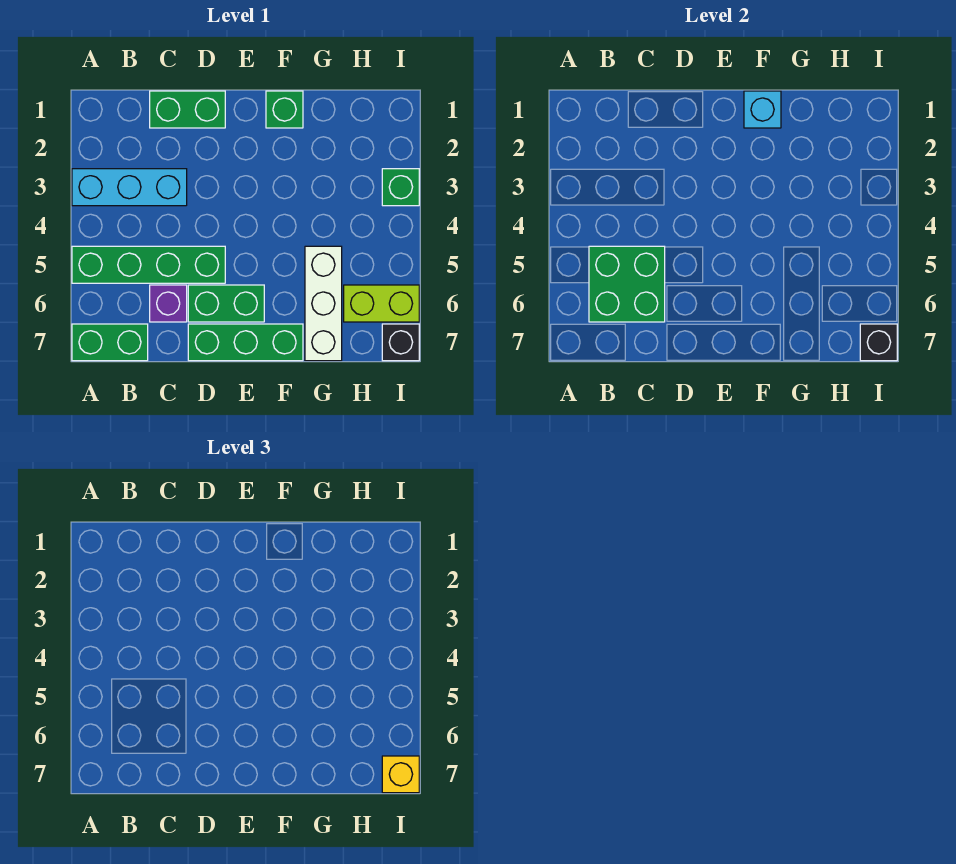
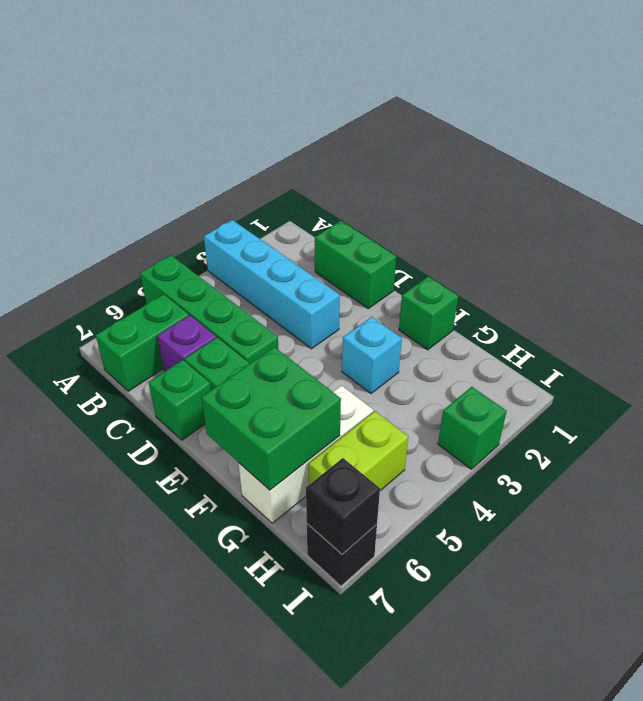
cyan 1x3 brick [72,169,187,206] -> cyan 1x4 brick [204,220,340,349]
green 1x2 brick [72,324,148,361] -> green 1x2 brick turned to [96,294,189,391]
green 2x2 brick [589,246,665,322] -> green 2x2 brick moved to [201,347,341,490]
green 1x3 brick [188,324,303,361] -> green 1x1 brick [149,360,211,440]
cyan 1x1 brick [744,91,781,128] -> cyan 1x1 brick moved to [342,317,402,393]
lime 1x2 brick [344,285,419,322] -> lime 1x2 brick turned to [308,411,408,491]
yellow 1x1 brick [382,756,419,793] -> none

